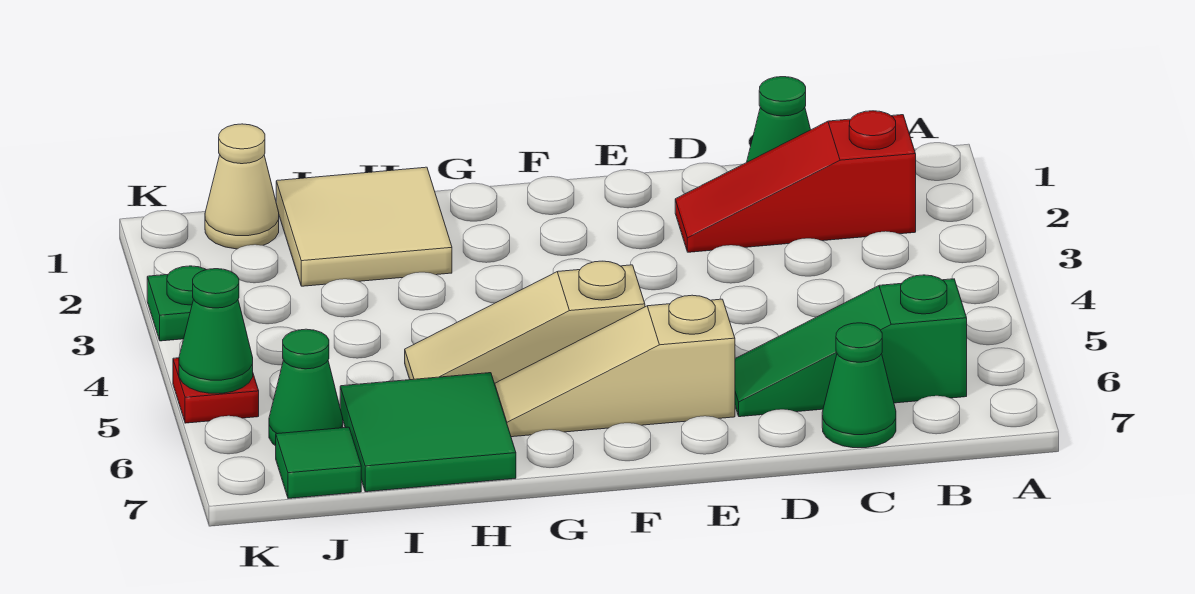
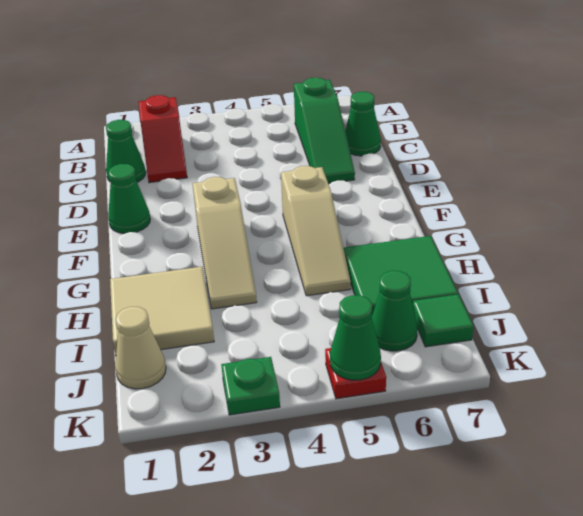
red 1x3 slope [675,111,916,252] -> red 1x2 slope [138,95,187,183]
none -> green 1x1 cone [108,164,150,234]
tan 1x3 slope [495,295,735,437] -> tan 1x3 slope moved to [192,177,257,309]

